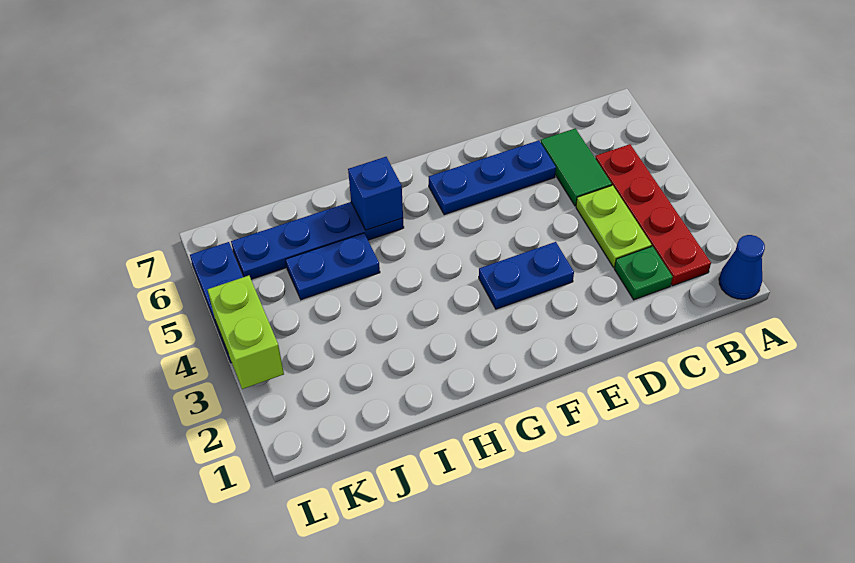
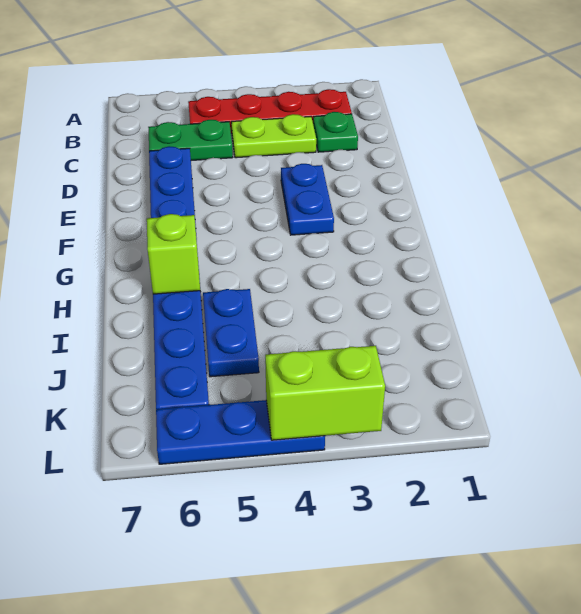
blue 1x1 cone [719,235,765,299] -> none
green 1x2 tile [541,128,612,206] -> green 1x2 plate [148,120,233,160]
blue 1x1 brick [348,157,403,230] -> lime 1x1 brick [147,214,200,294]

